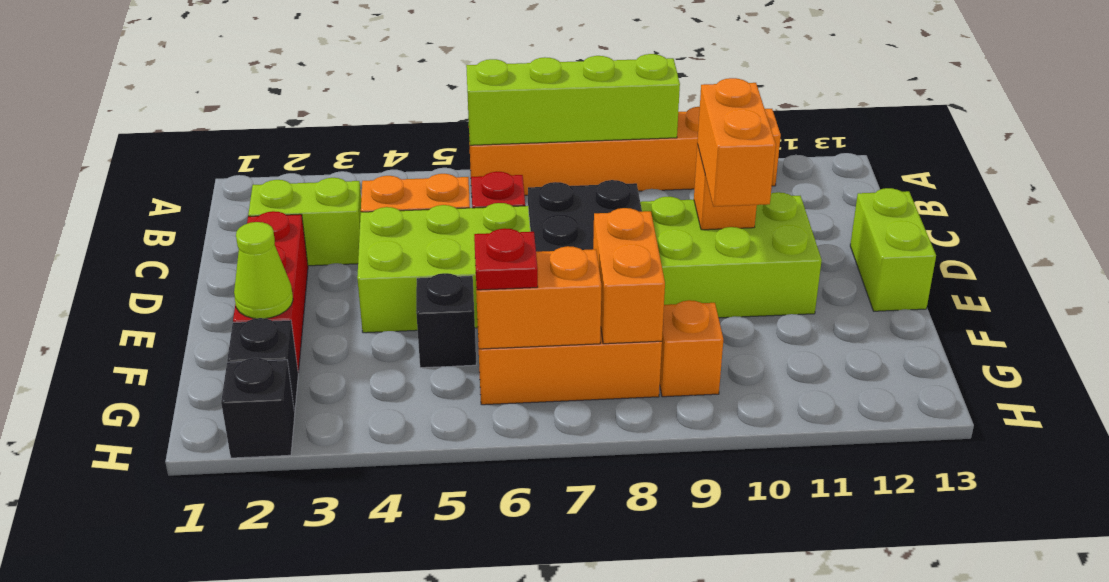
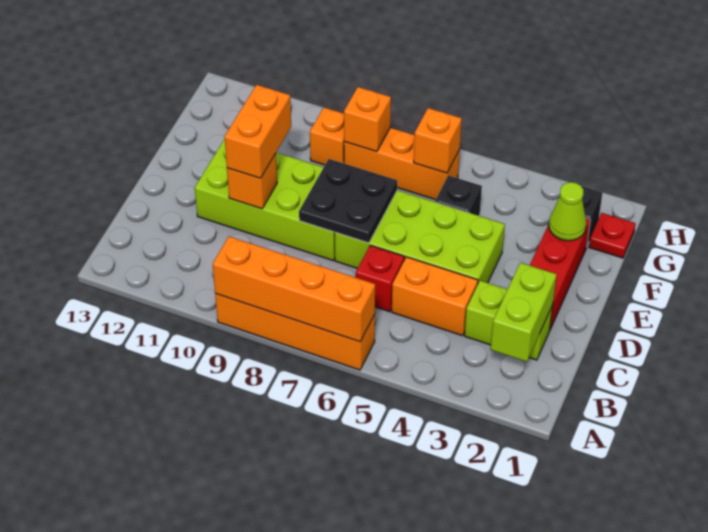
orange 1x6 brick [469,107,781,195] -> orange 1x4 brick [215,294,375,370]
lime 1x4 brick [466,54,680,145] -> orange 1x4 brick [213,237,375,342]
lime 1x2 brick [850,188,936,311] -> lime 1x2 brick moved to [490,263,557,362]
orange 1x2 brick [593,208,665,344] -> orange 1x1 brick [344,87,391,152]
orange 1x2 brick [475,246,602,349] -> orange 1x1 brick [414,108,462,173]
red 1x1 plate [474,228,538,290] -> red 1x1 plate moved to [589,213,636,258]
black 1x1 brick [221,358,295,458] -> none

